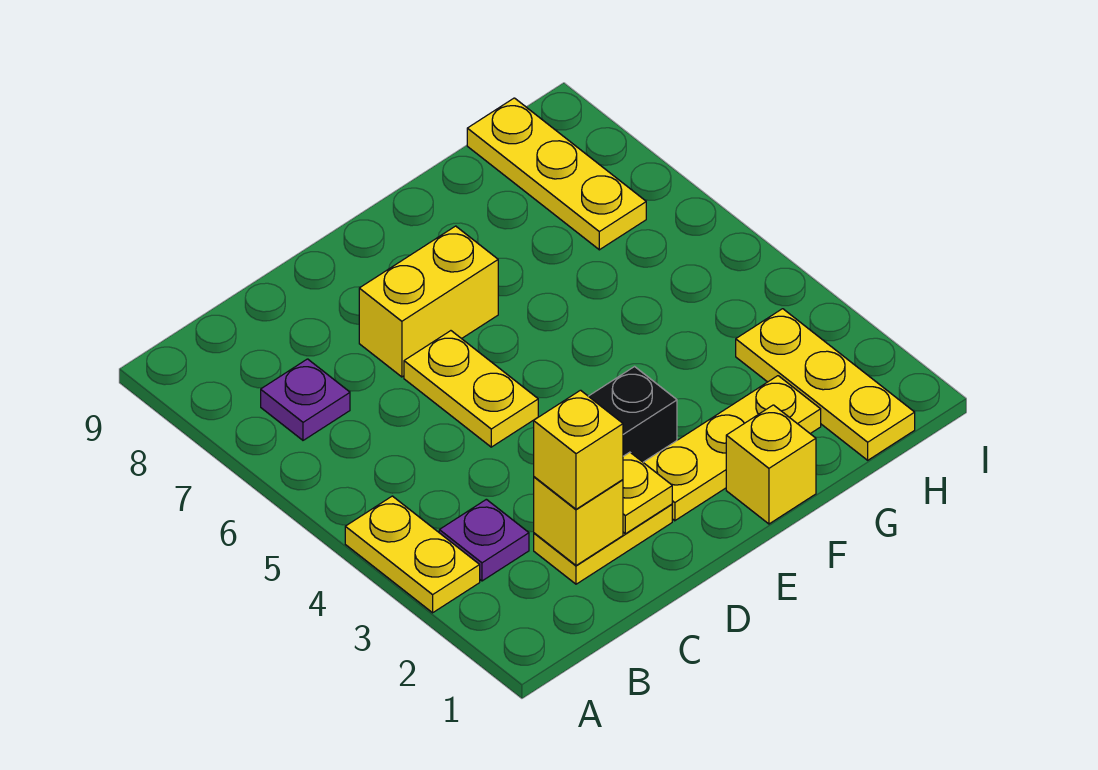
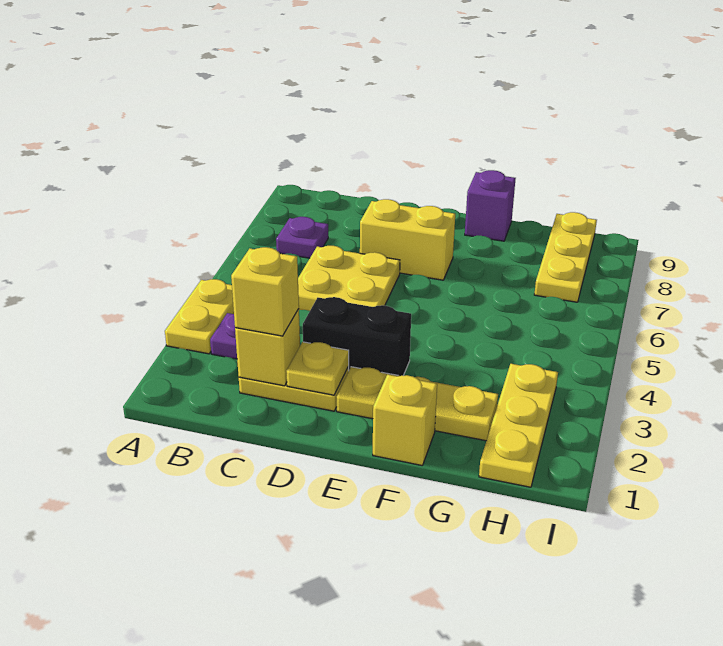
yellow 1x2 plate [404,331,538,447] -> yellow 2x2 plate [298,246,400,311]
none -> purple 1x1 brick [465,170,516,241]

